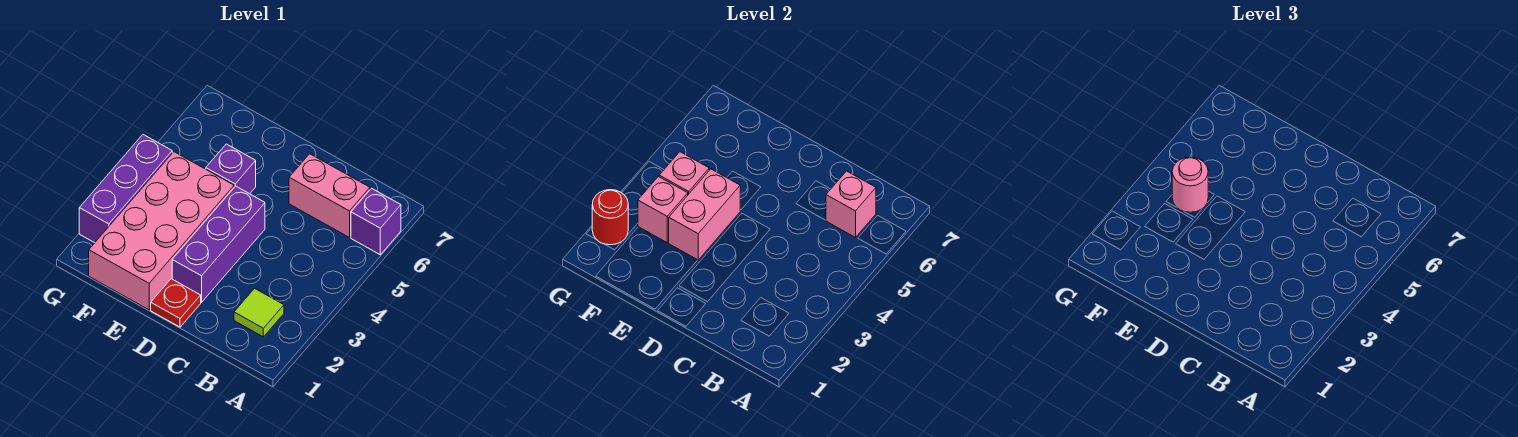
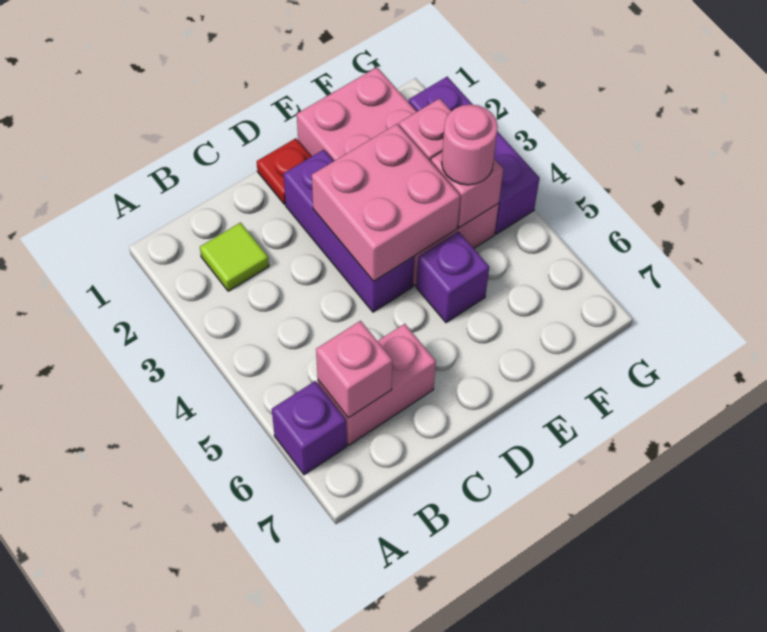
pink 1x2 brick [669,169,740,260] -> pink 2x2 brick [312,124,460,281]
red 1x1 round brick [592,190,628,245] -> none

